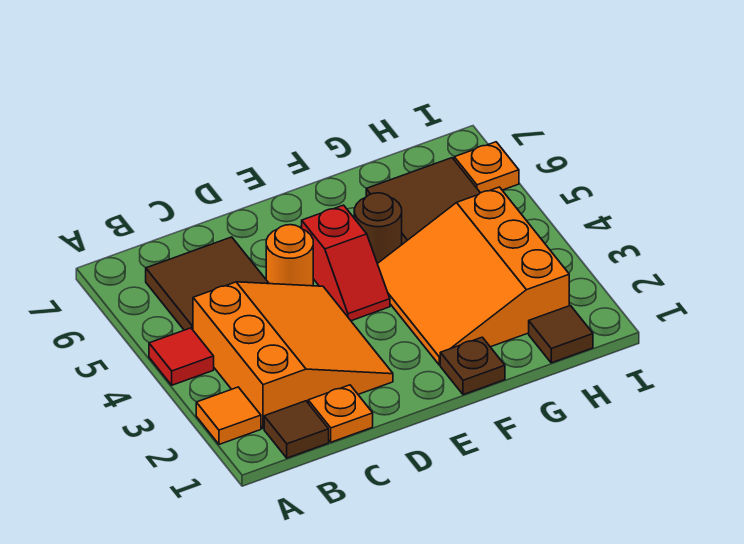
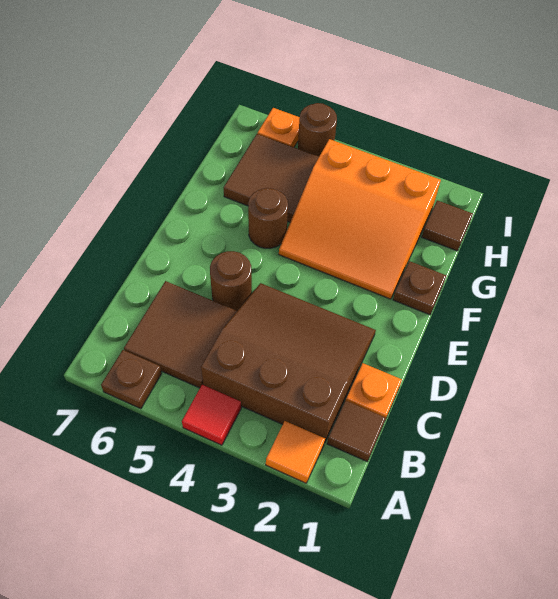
none -> brown 1x1 plate [101,350,162,409]
orange 3x3 slope [193,282,393,429] -> brown 3x3 slope [201,283,376,442]
orange 1x1 round brick [266,225,313,286] -> brown 1x1 round brick [210,251,252,311]
red 1x2 slope [302,205,390,321] -> none
none -> brown 1x1 round brick [298,103,337,156]

